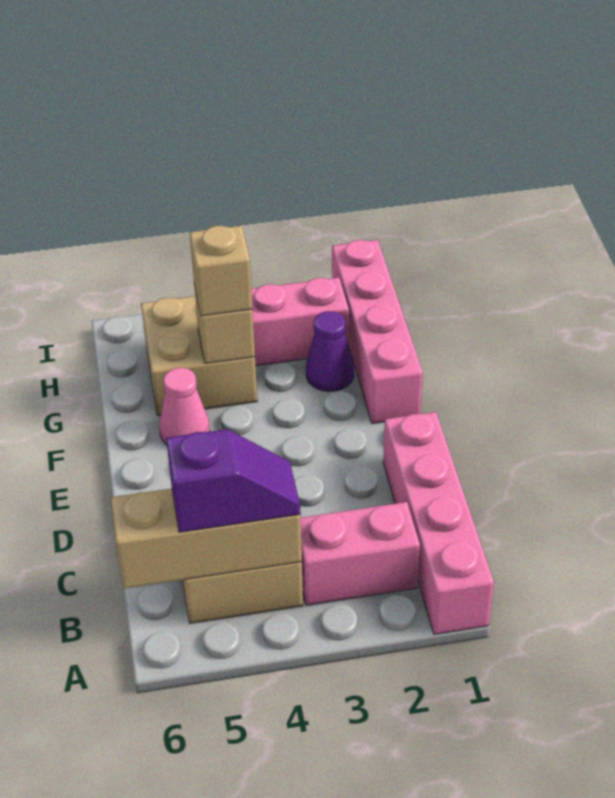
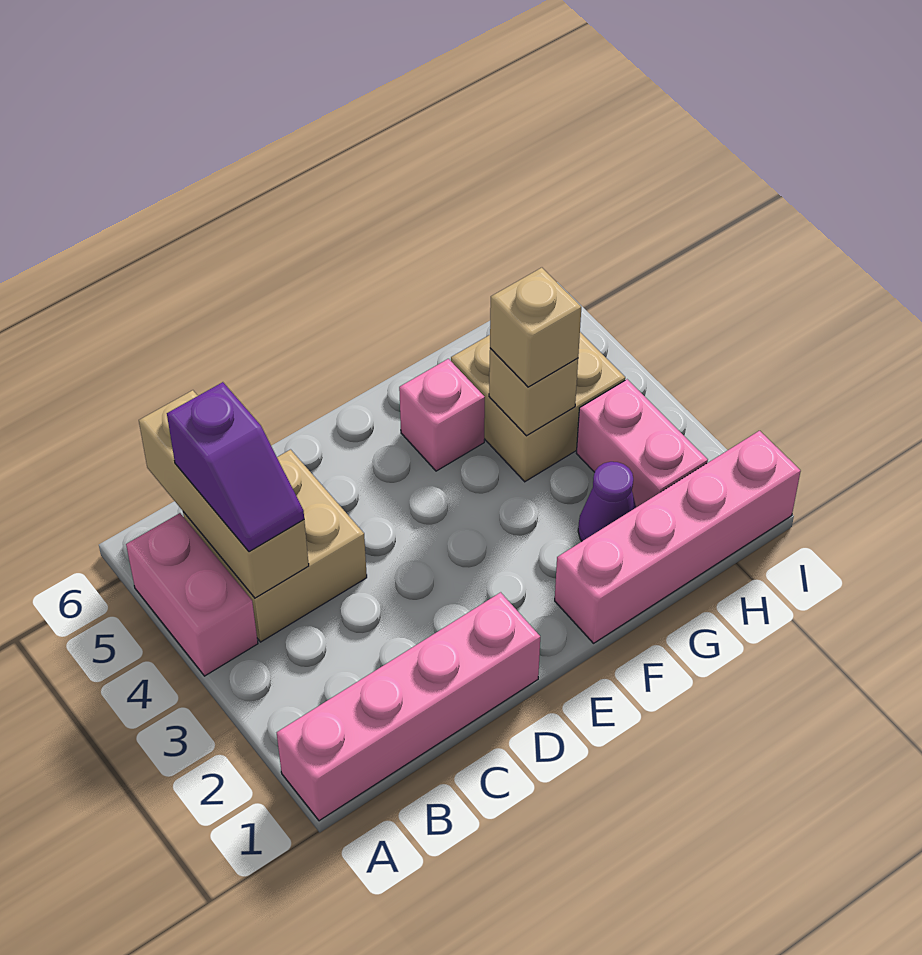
pink 1x2 brick [301,502,420,605] -> pink 1x2 brick moved to [126,513,258,676]
pink 1x1 cone [159,368,210,445] -> pink 1x1 brick [399,359,485,471]

